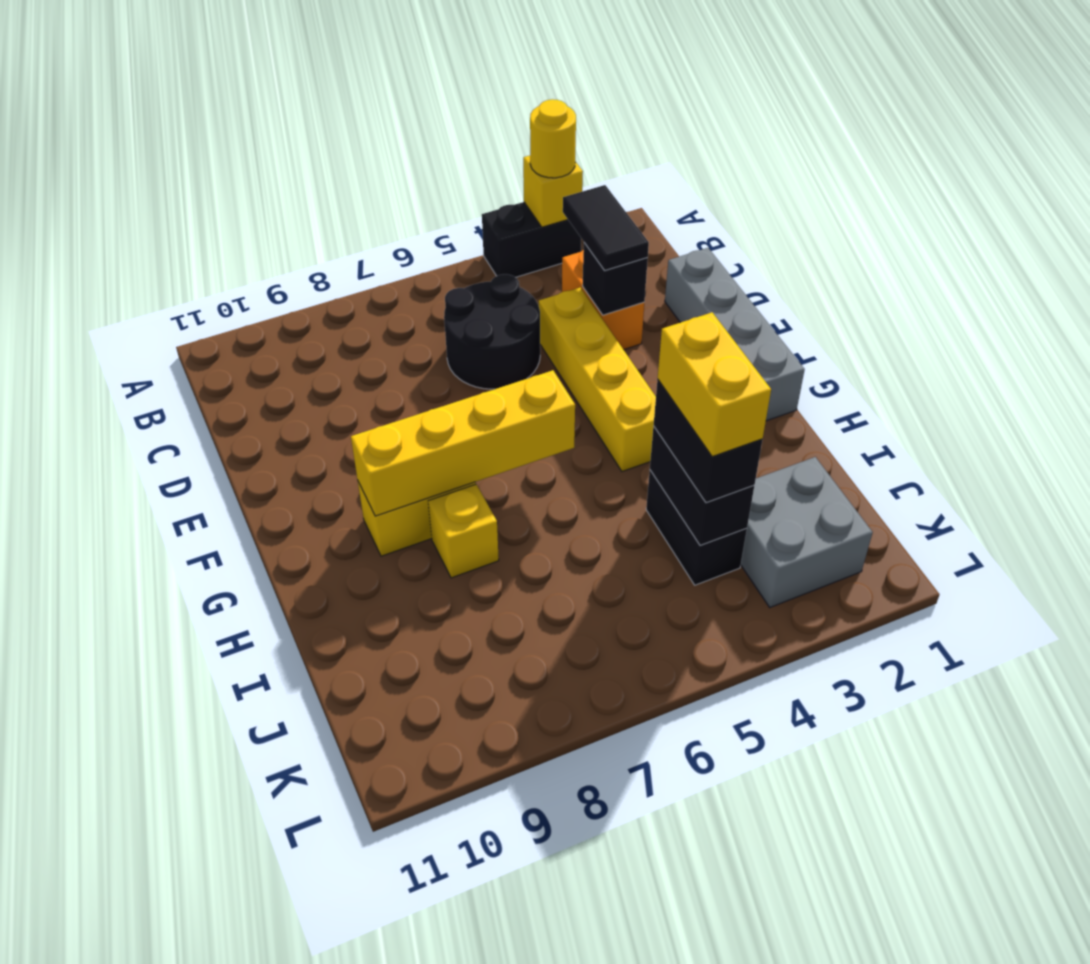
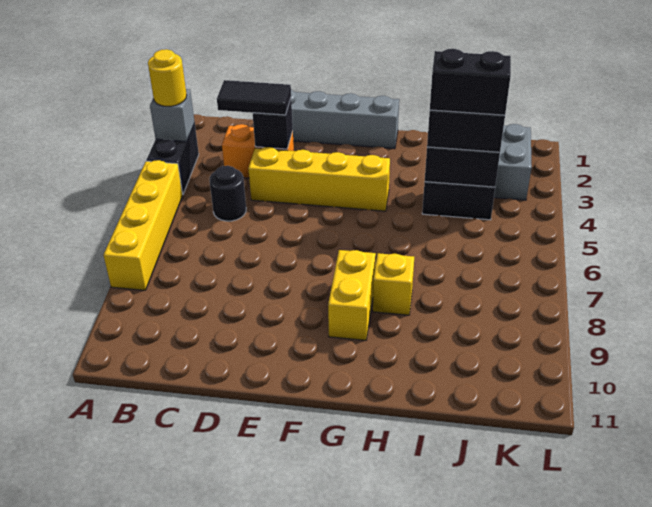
yellow 1x1 brick [523,156,583,227] -> grey 1x1 brick [150,89,195,142]
black 2x2 round brick [444,274,540,389] -> black 1x1 round brick [209,166,246,221]
yellow 1x4 brick [351,370,575,516] -> yellow 1x4 brick moved to [103,160,183,290]
yellow 1x2 brick [658,312,771,456] -> black 1x2 brick [430,49,511,115]

